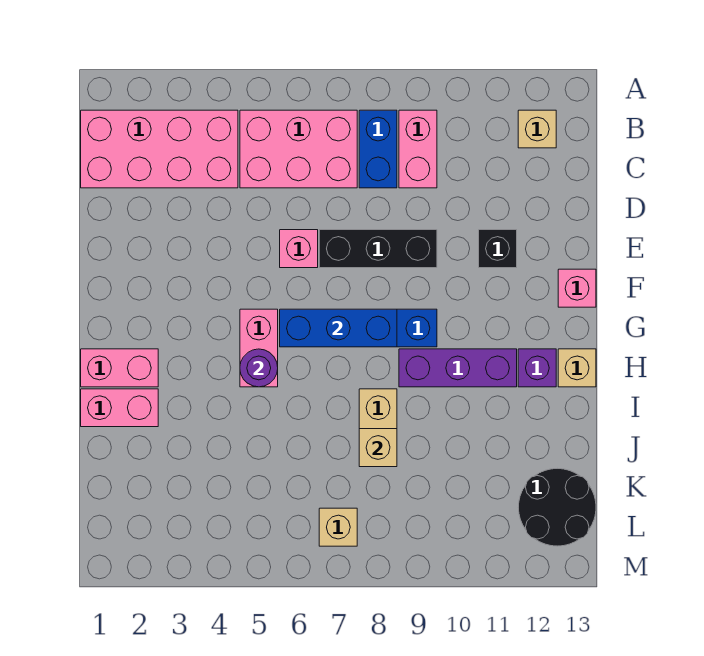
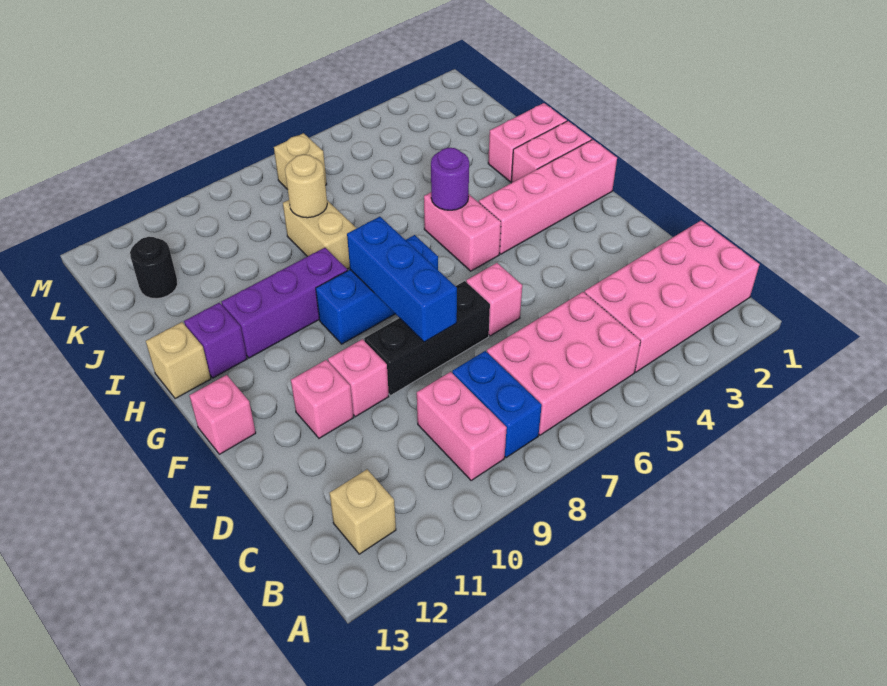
none -> pink 1x1 brick [328,339,389,417]
black 1x1 brick [479,230,517,268] -> pink 1x1 brick [291,360,353,438]
none -> pink 1x4 brick [479,140,617,254]
blue 1x3 brick [280,309,397,347] -> blue 1x3 brick turned to [347,217,457,342]
tan 1x1 brick [359,429,397,467] -> tan 1x1 round brick [285,155,327,218]
black 2x2 round brick [518,468,596,546] -> black 1x1 round brick [130,237,178,299]

